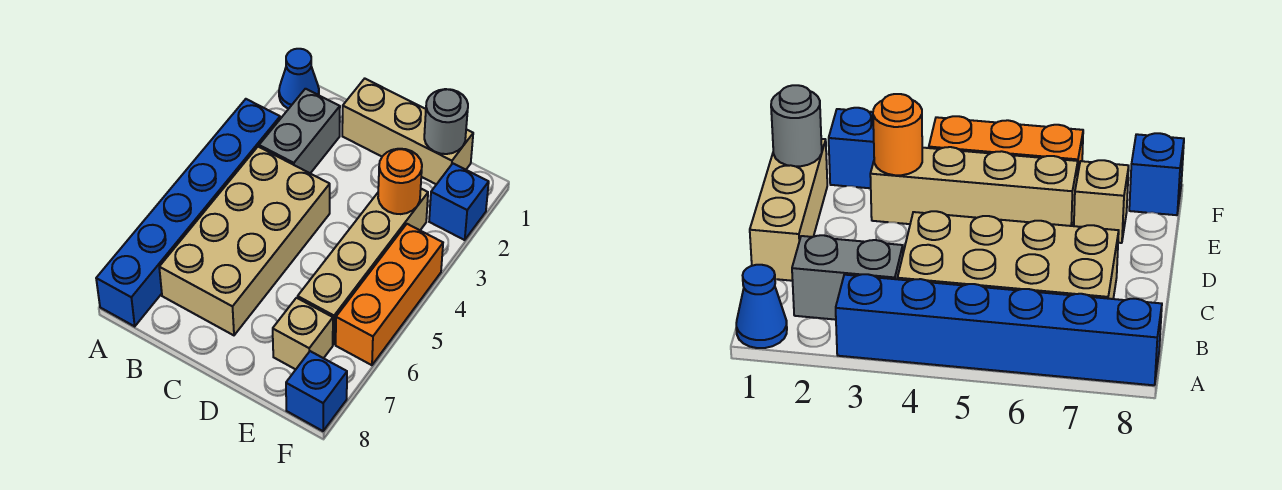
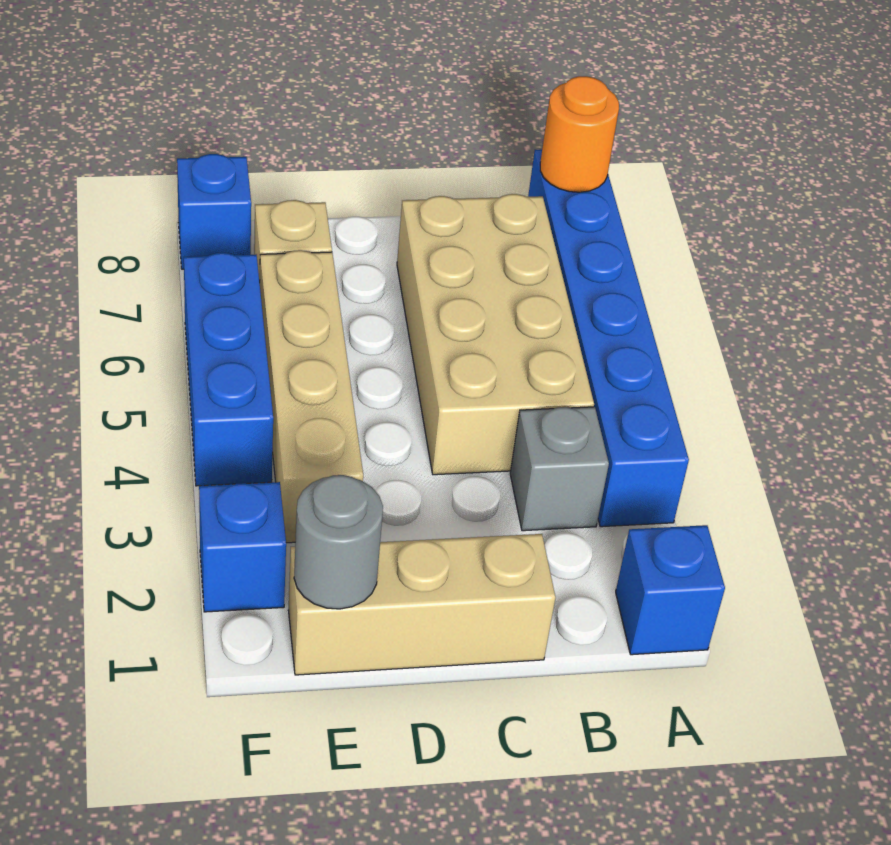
blue 1x1 cone [279,49,319,109] -> blue 1x1 brick [616,525,725,655]
grey 1x2 brick [259,89,340,173] -> grey 1x1 brick [510,407,609,531]
orange 1x1 round brick [378,149,422,214] -> orange 1x1 round brick moved to [540,76,619,192]
orange 1x3 brick [336,224,443,365] -> blue 1x3 brick [184,253,273,486]

